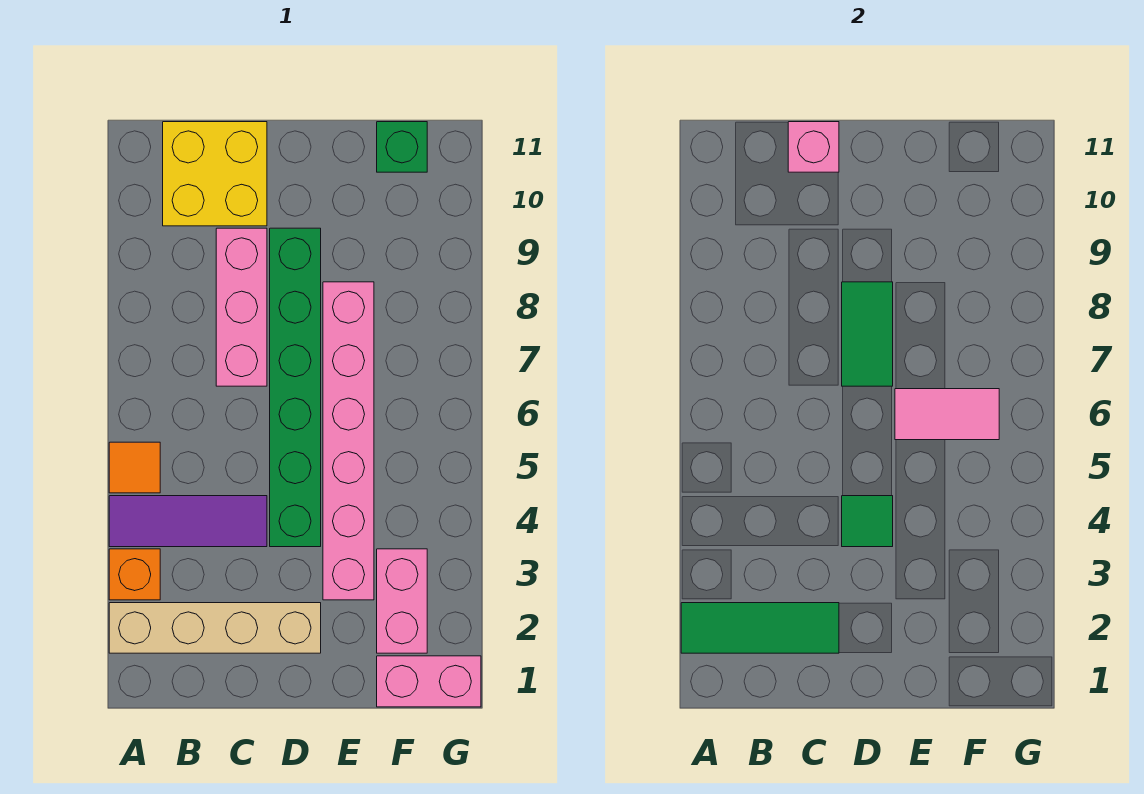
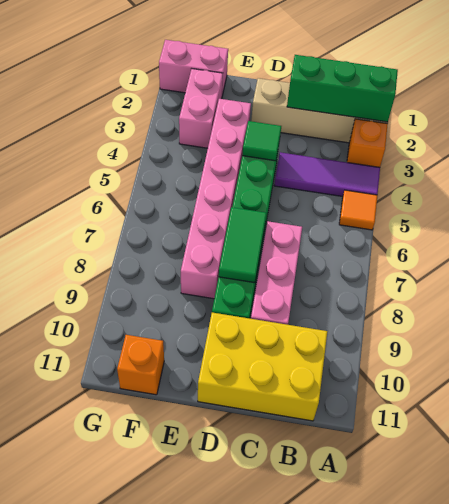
green 1x3 tile [681,603,839,653] -> green 1x3 brick [287,55,398,122]
yellow 2x2 brick [163,122,267,226] -> yellow 2x3 brick [198,313,327,421]
pink 1x1 brick [788,122,839,172] -> none
pink 1x2 tile [895,389,999,440] -> none
green 1x1 brick [377,122,427,172] -> orange 1x1 brick [117,335,164,395]

